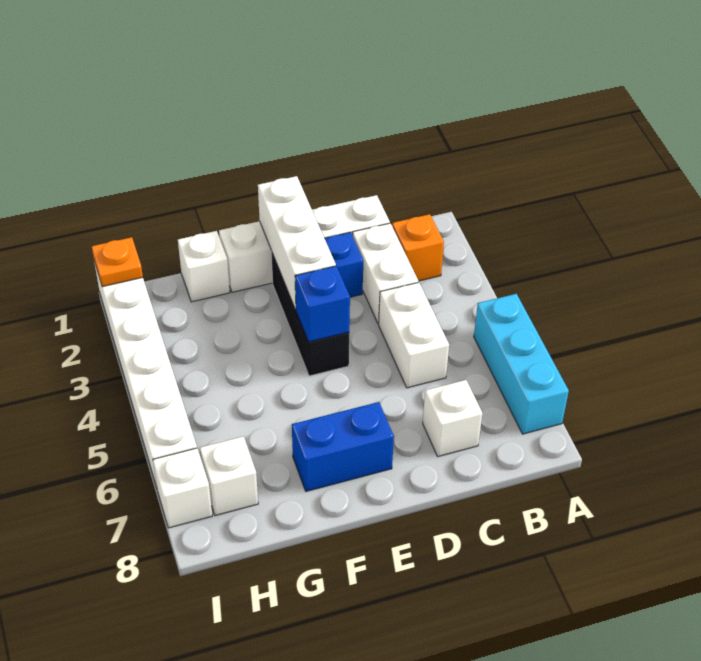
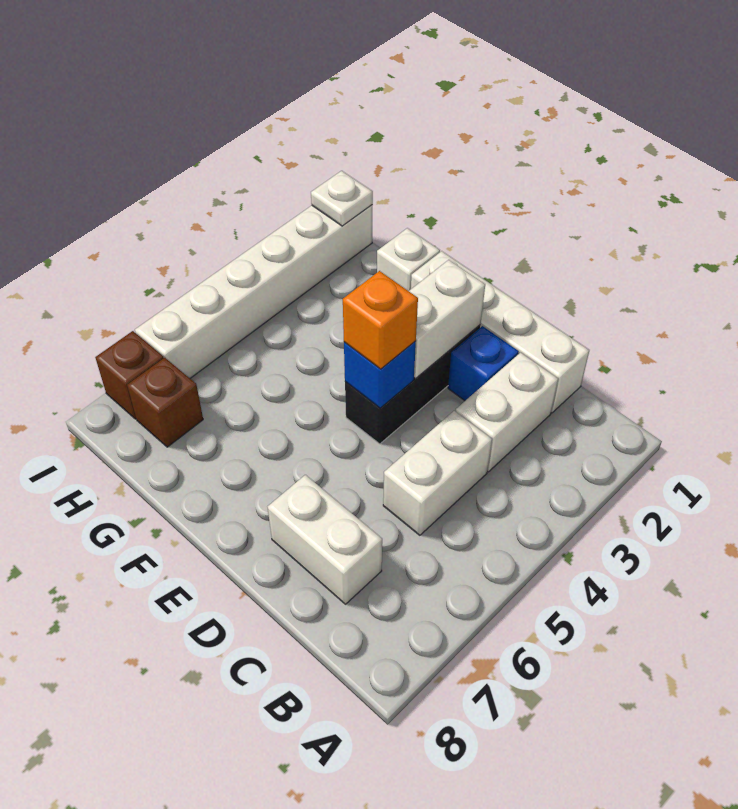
cyan 1x3 brick [474,294,569,434] -> none
orange 1x1 brick [392,214,444,281] -> orange 1x1 brick moved to [343,271,418,369]
white 1x1 brick [423,380,483,456] -> white 1x2 brick [268,475,382,604]
white 1x3 brick [258,176,336,310] -> white 1x2 brick [409,260,485,379]
blue 1x2 brick [292,402,394,491] -> none
white 1x1 brick [200,436,258,516] -> brown 1x1 brick [127,358,203,447]
orange 1x1 plate [92,237,143,287] -> white 1x1 plate [311,171,373,226]
white 1x1 brick [153,448,212,528] -> brown 1x1 brick [95,331,164,419]

